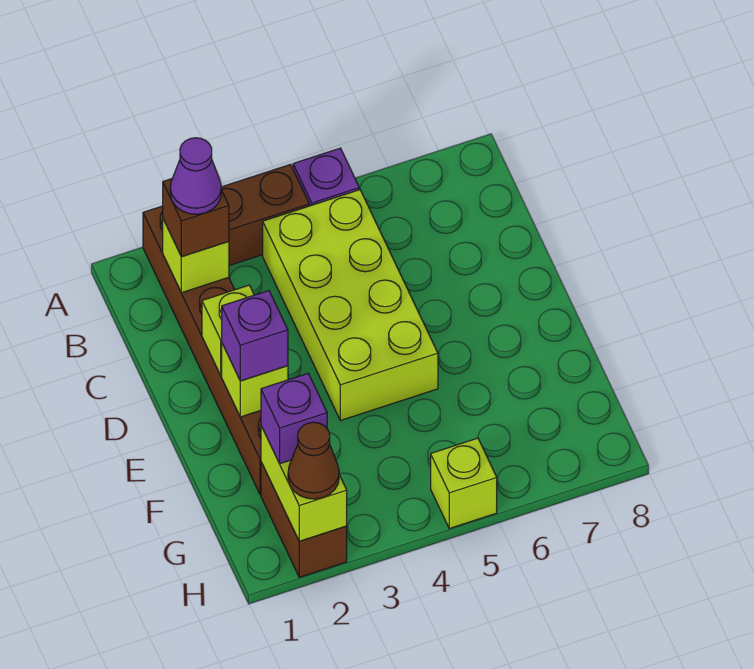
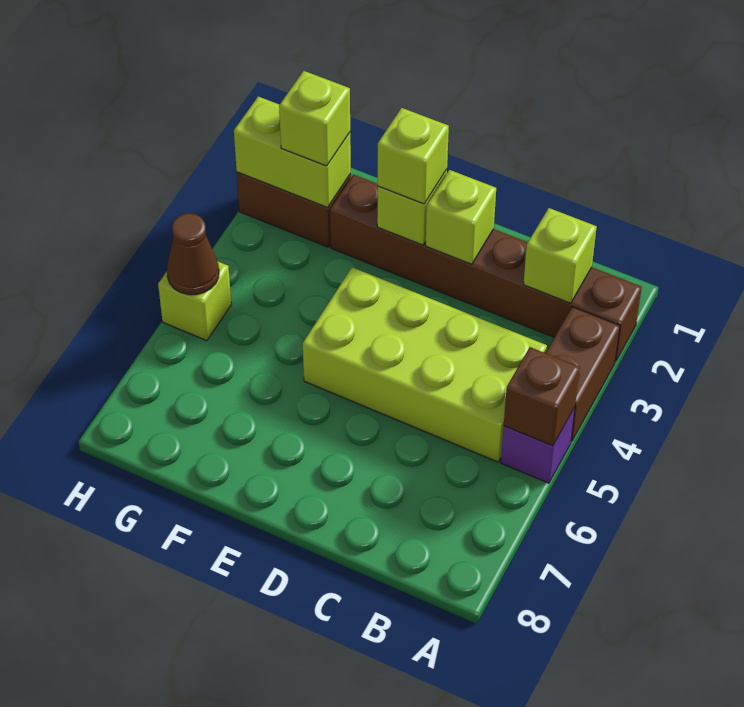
brown 1x1 brick [163,179,229,257] -> brown 1x1 brick moved to [504,347,580,446]
purple 1x1 cone [170,138,221,214] -> none
purple 1x1 brick [222,291,288,381] -> lime 1x1 brick [378,108,449,204]
purple 1x1 brick [261,374,327,464] -> lime 1x1 brick [279,71,350,166]
brown 1x1 cone [288,422,339,499] -> brown 1x1 cone moved to [167,213,219,295]

